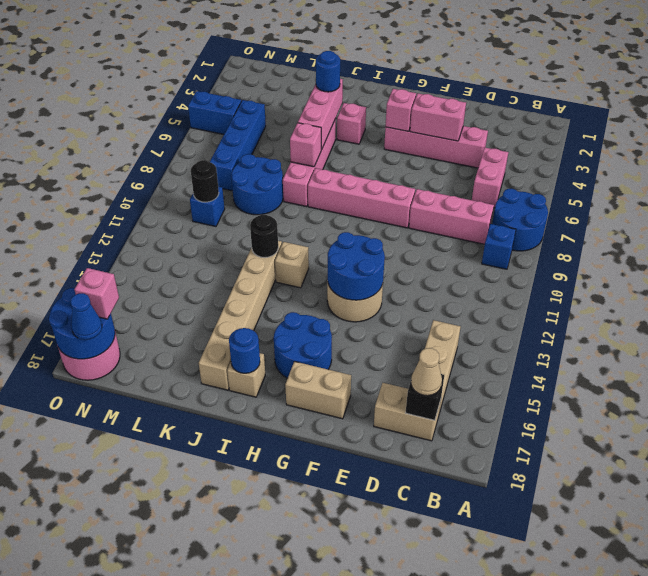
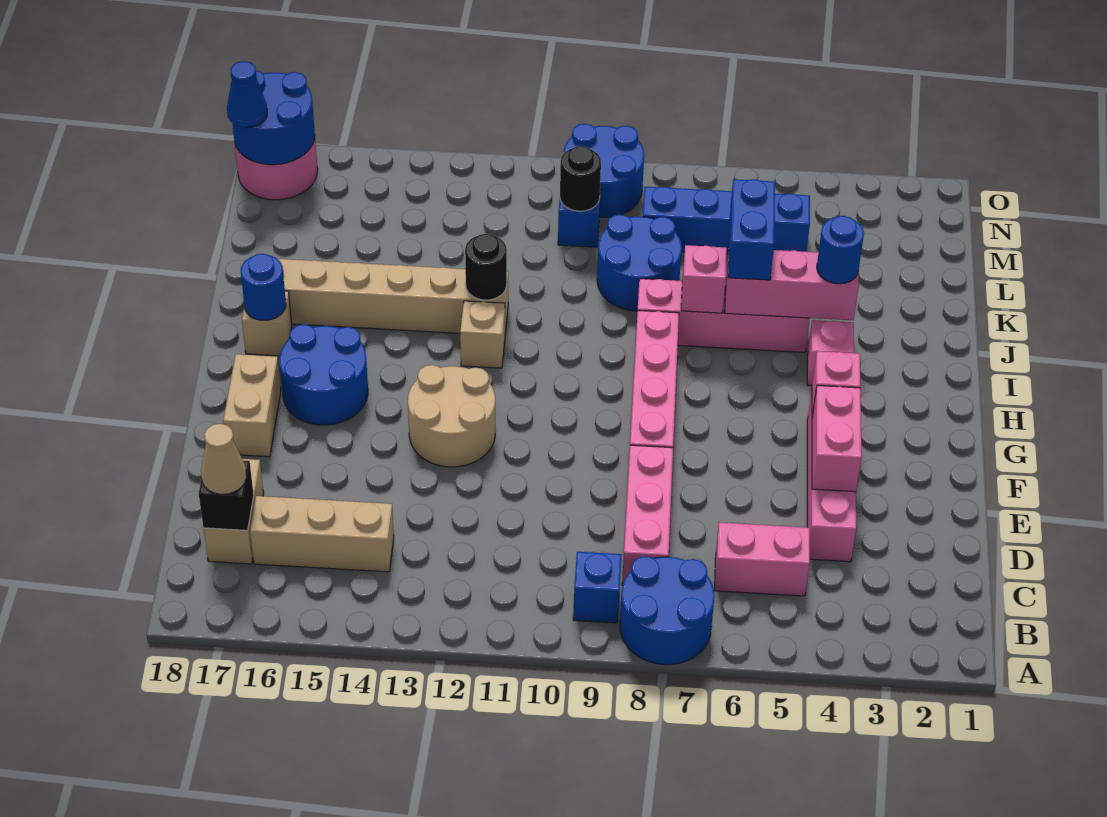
blue 2x2 round brick [328,232,385,300] -> blue 2x2 round brick moved to [564,124,644,217]
blue 1x2 brick [188,91,241,134] -> blue 1x2 brick moved to [728,179,775,280]
pink 1x1 brick [74,268,119,319] -> none

